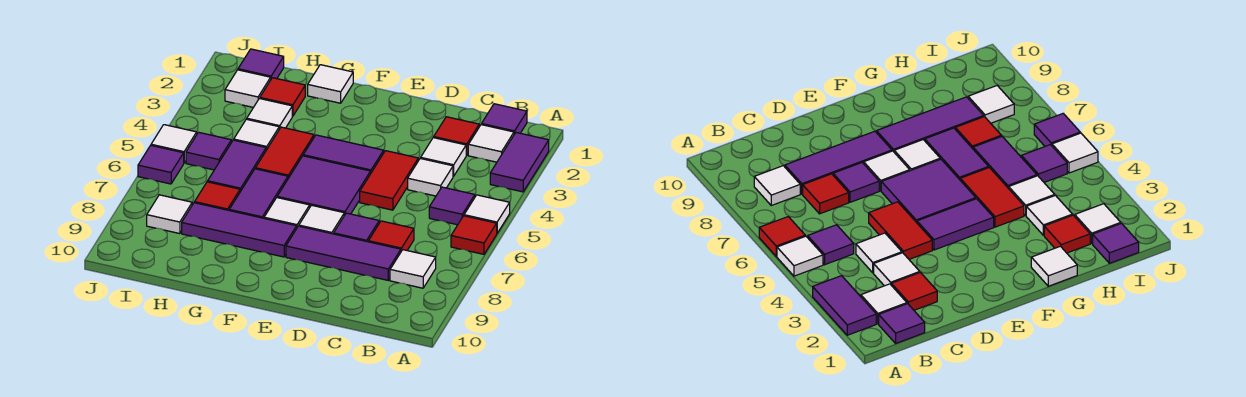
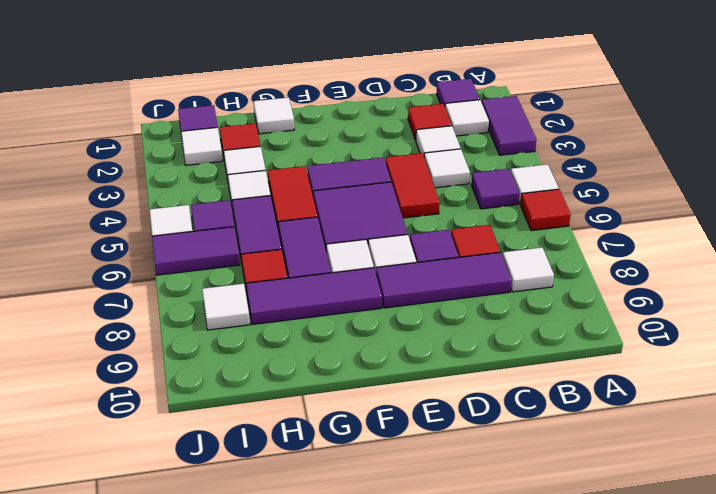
purple 1x1 tile [138,146,184,184] -> purple 1x2 tile [152,227,240,275]

